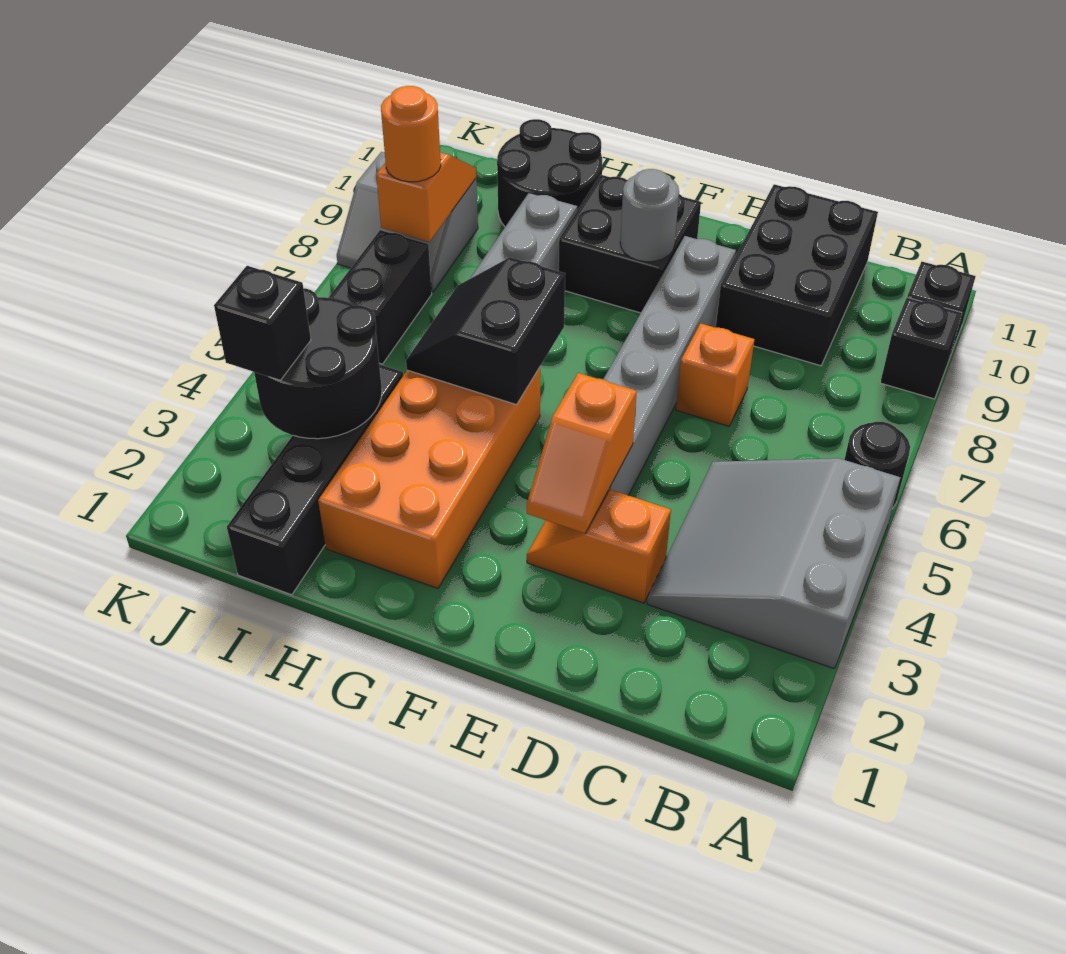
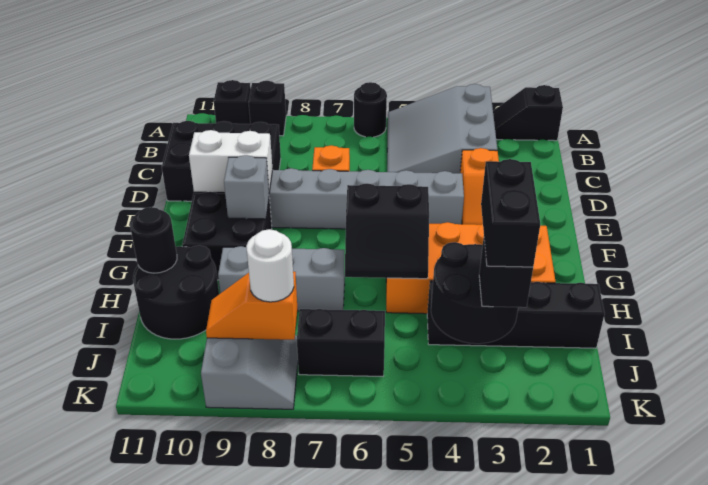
none -> black 1x2 slope [493,85,563,141]
grey 3x3 slope [647,458,900,669] -> grey 3x3 slope turned to [387,84,497,173]
orange 1x2 slope [527,373,637,533] -> none
none -> white 1x2 brick [189,130,273,192]
grey 1x1 round brick [620,169,679,262] -> grey 1x1 brick [224,155,269,219]
none -> black 1x1 round brick [130,207,177,273]
none -> black 1x2 brick [481,159,540,267]
orange 1x1 round brick [381,86,441,182] -> white 1x1 round brick [246,229,294,302]

